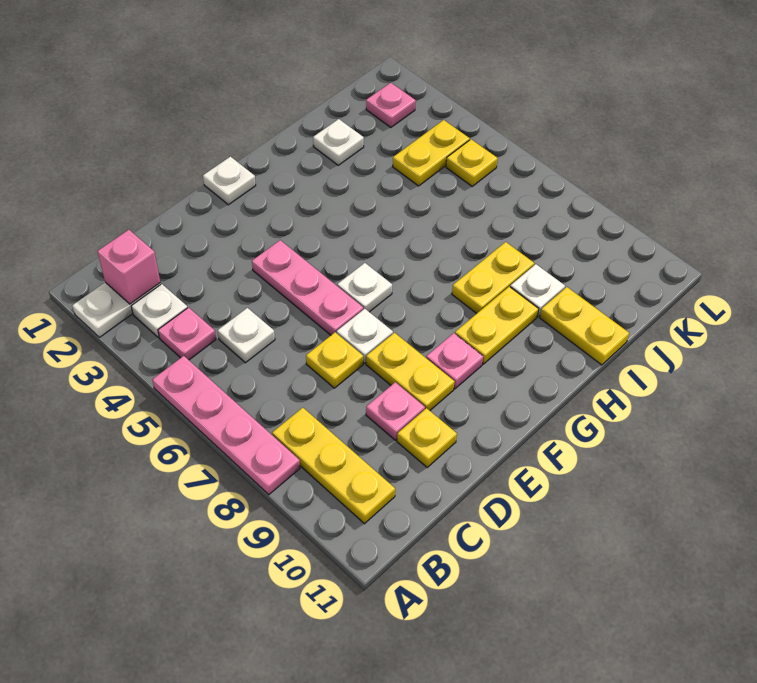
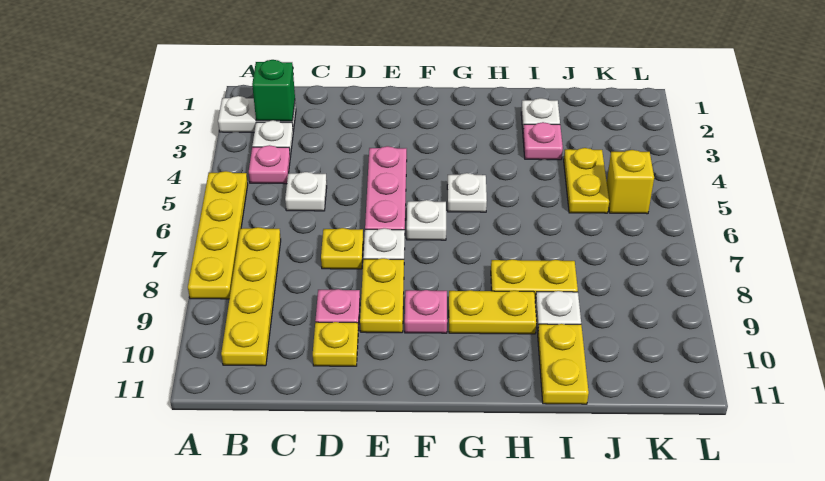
pink 1x4 plate [152,356,300,495] -> yellow 1x4 plate [188,171,248,299]
pink 1x1 brick [98,230,160,304] -> green 1x1 brick [252,60,295,121]
yellow 1x3 plate [272,408,395,524] -> yellow 1x4 plate [221,227,281,366]
white 1x1 plate [203,157,256,205] -> white 1x1 plate moved to [447,173,487,212]
yellow 1x2 plate [393,120,470,186] -> yellow 1x2 plate turned to [564,148,609,213]
pink 1x1 plate [366,83,416,127] -> pink 1x1 plate moved to [523,122,563,160]
yellow 1x1 plate [446,139,498,186] -> yellow 1x1 brick [607,150,654,214]

